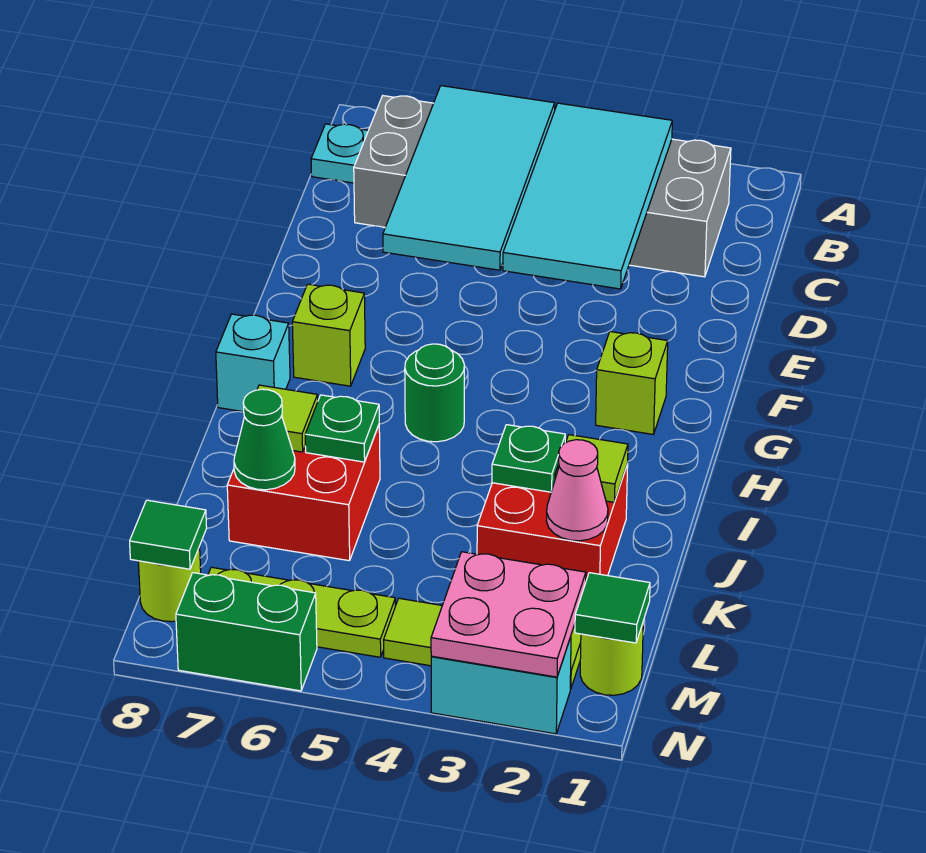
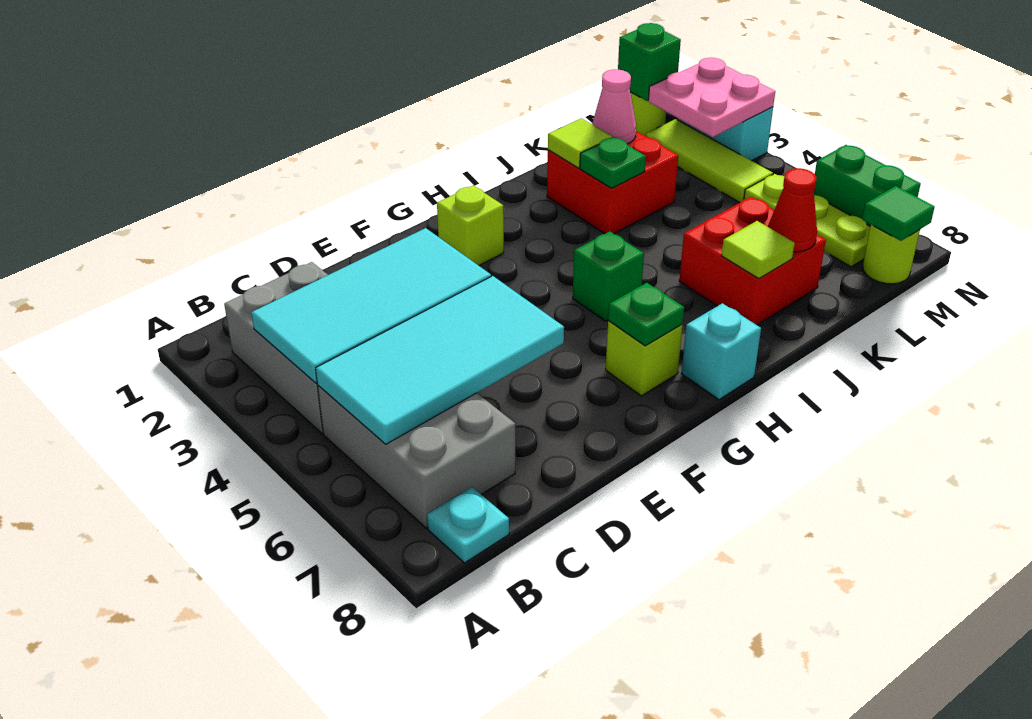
green 1x1 round brick [405,344,464,442] -> green 1x1 brick [573,231,644,321]
green 1x1 plate [305,395,379,462] -> green 1x1 plate moved to [608,283,684,346]
green 1x1 cone [234,389,295,490] -> red 1x1 cone [768,168,817,252]
green 1x1 tile [575,573,650,643] -> green 1x1 brick [618,23,681,101]

